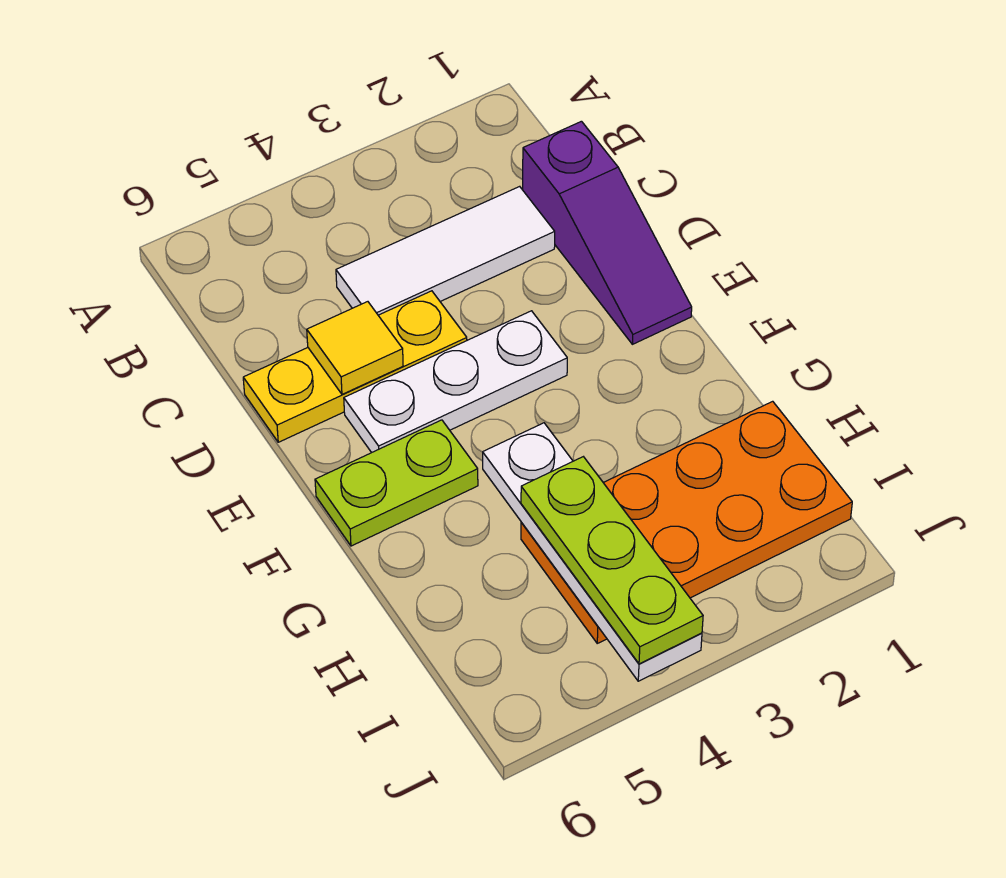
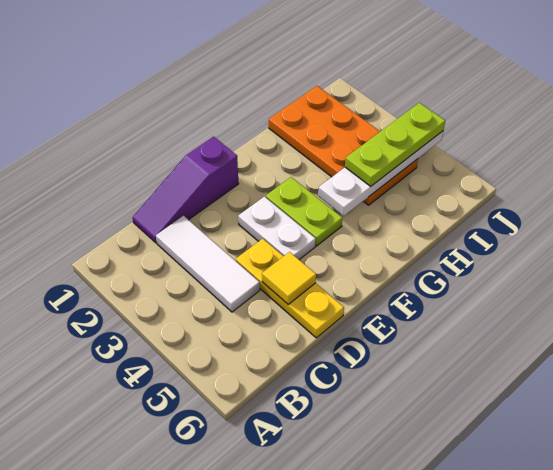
purple 1x3 slope [523,121,692,344] -> purple 1x3 slope turned to [132,137,239,243]
white 1x3 plate [344,311,567,453] -> white 1x2 plate [238,197,316,260]
lime 1x2 plate [315,420,478,546] -> lime 1x2 plate moved to [266,177,342,246]

